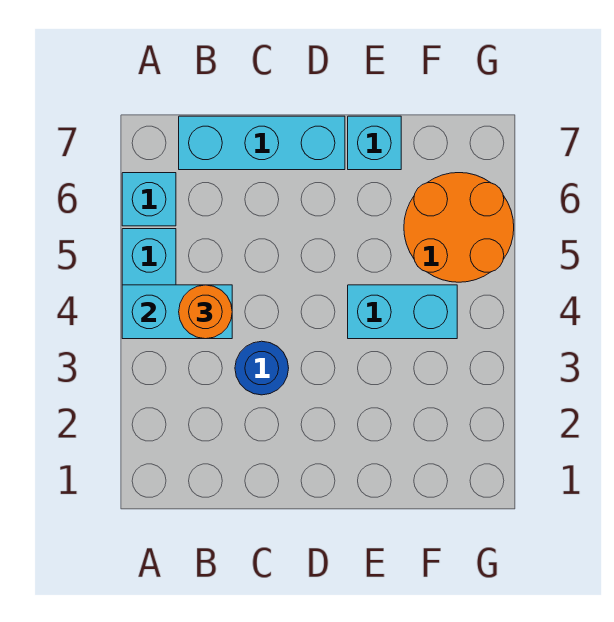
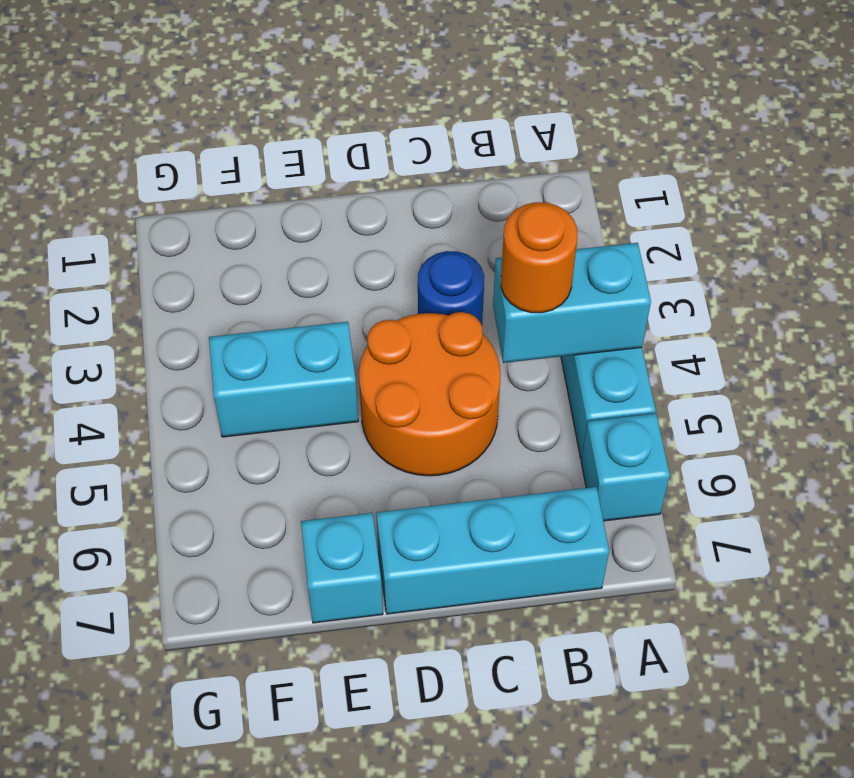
orange 2x2 round brick [404,173,514,282] -> orange 2x2 round brick moved to [359,312,501,476]

